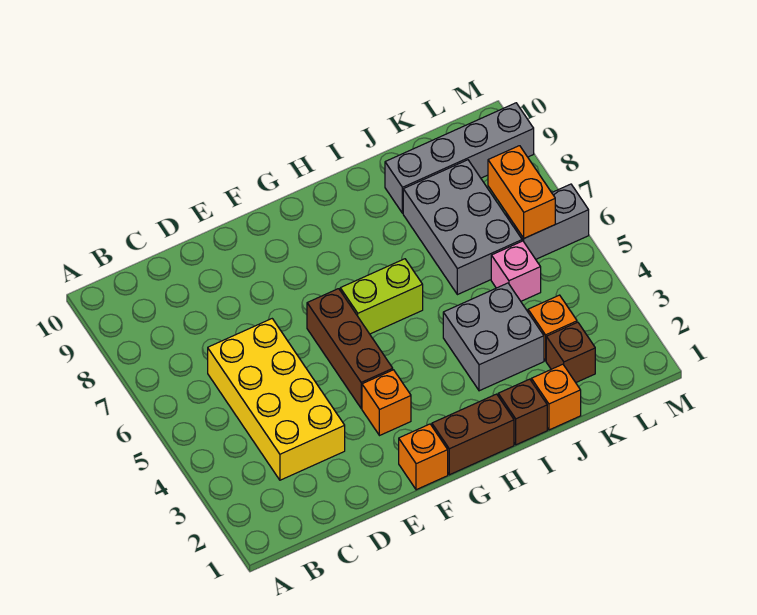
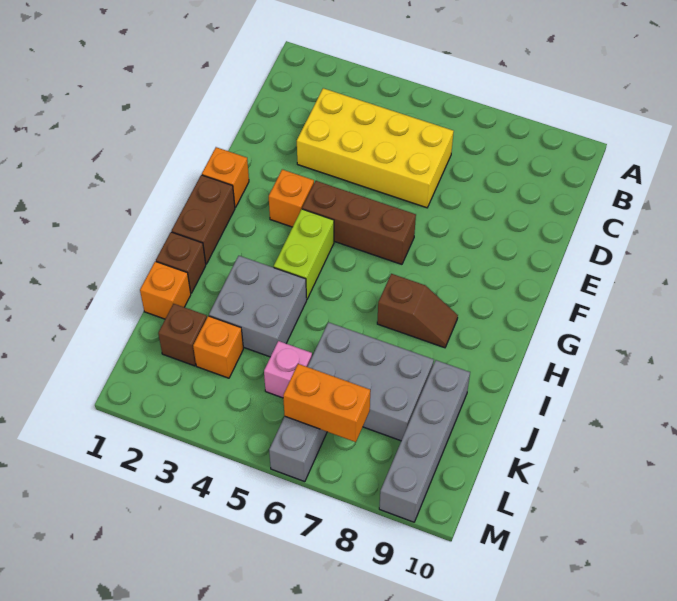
lime 1x2 brick [340,259,423,334] -> lime 1x2 brick moved to [274,209,334,299]
none -> brown 1x2 slope [377,274,458,348]

